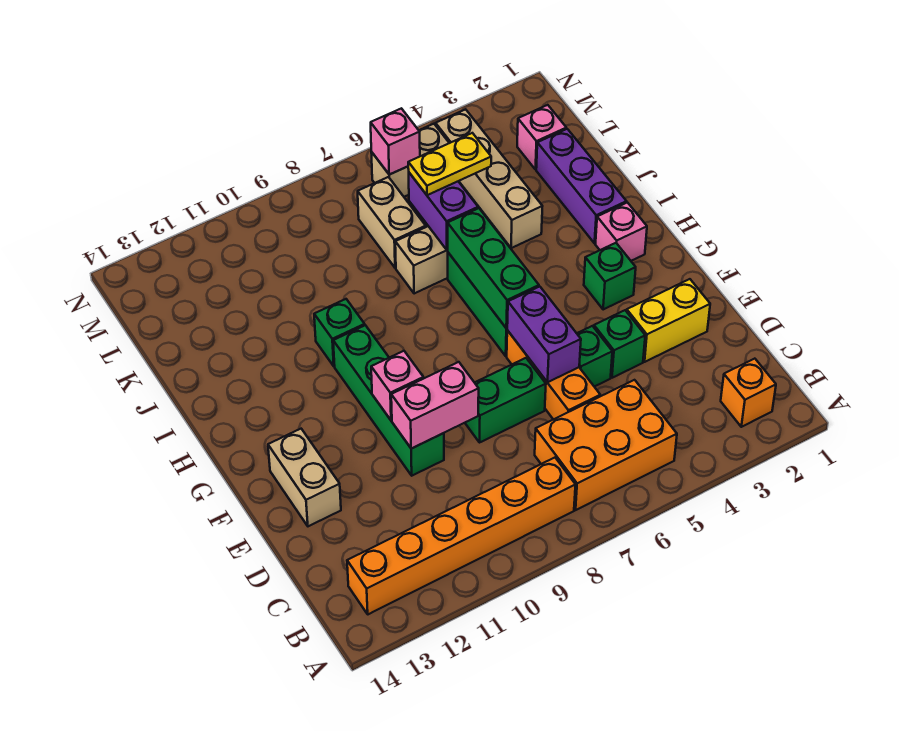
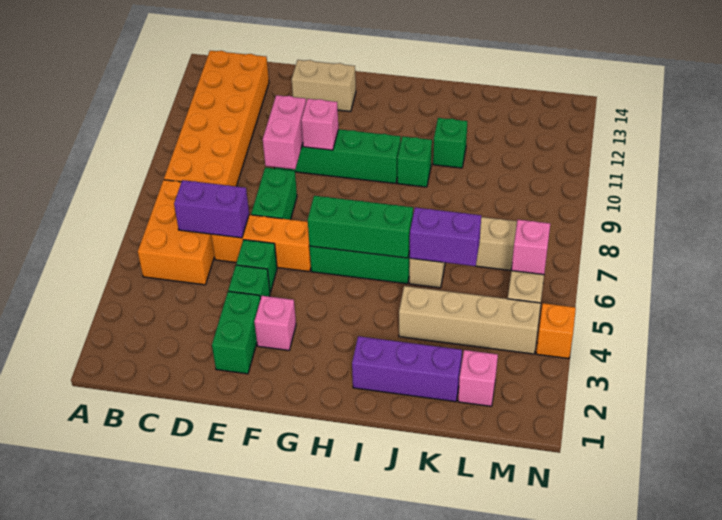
orange 1x1 brick [721,359,776,427] -> orange 1x1 brick moved to [536,303,576,359]
orange 1x6 brick [347,458,575,614] -> orange 2x6 brick [164,51,269,186]
yellow 1x2 brick [627,279,710,362] -> green 1x2 brick [212,291,260,374]
purple 1x2 brick [507,287,581,382] -> purple 1x2 brick moved to [174,180,249,238]
green 1x1 brick [584,243,636,310] -> green 1x1 brick moved to [433,118,467,168]
pink 1x1 brick [595,202,647,261] -> pink 1x1 brick moved to [254,296,296,350]
yellow 1x2 plate [408,133,491,195] -> none

